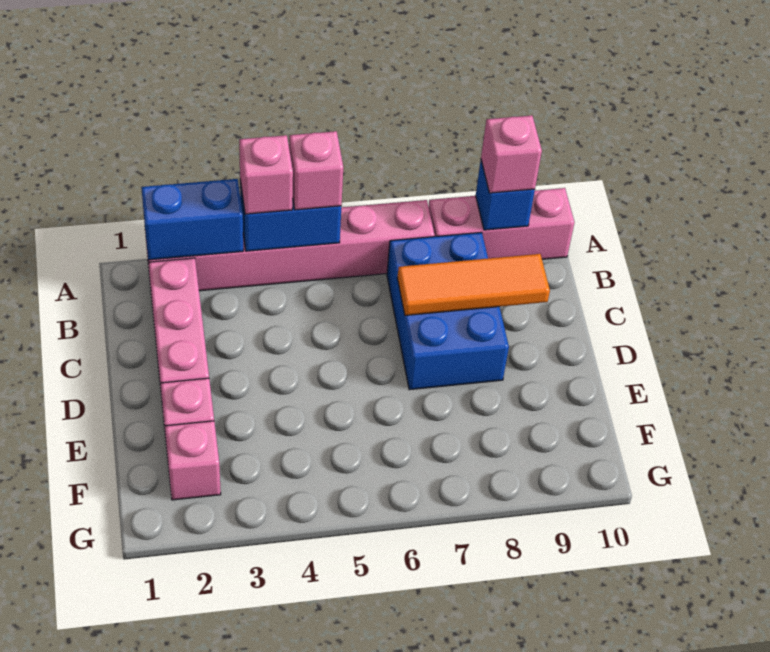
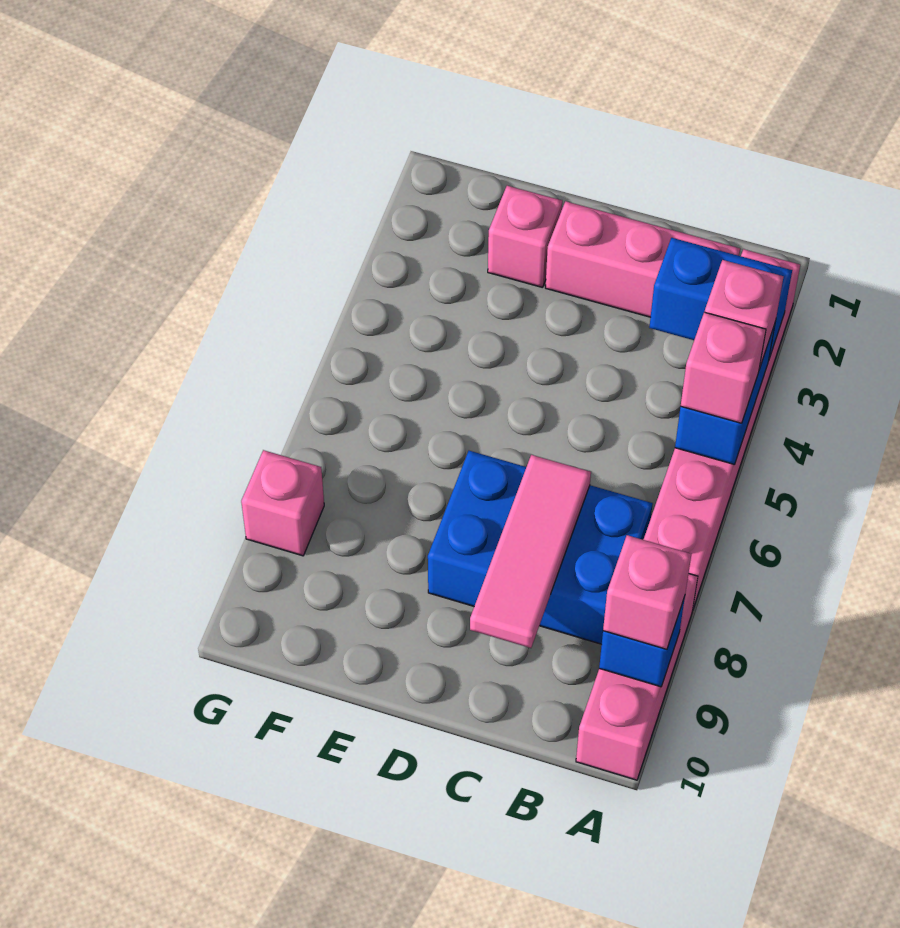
blue 1x2 brick [141,179,243,260] -> blue 1x2 brick turned to [649,238,792,358]
orange 1x3 tile [397,254,550,315] -> pink 1x3 tile [470,455,591,648]
pink 1x1 brick [165,421,221,500] -> pink 1x1 brick moved to [241,450,324,556]

